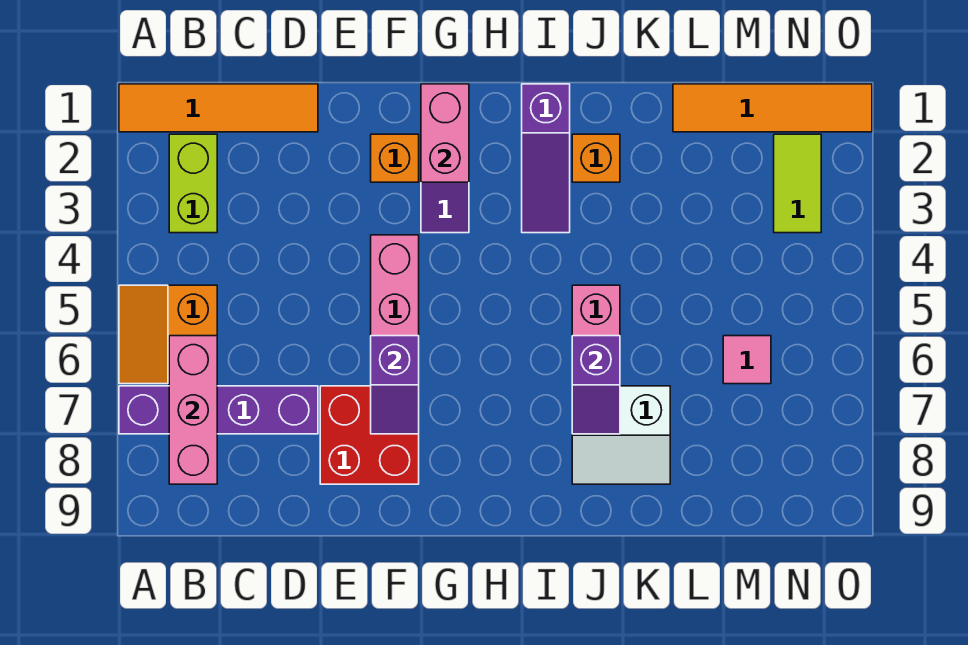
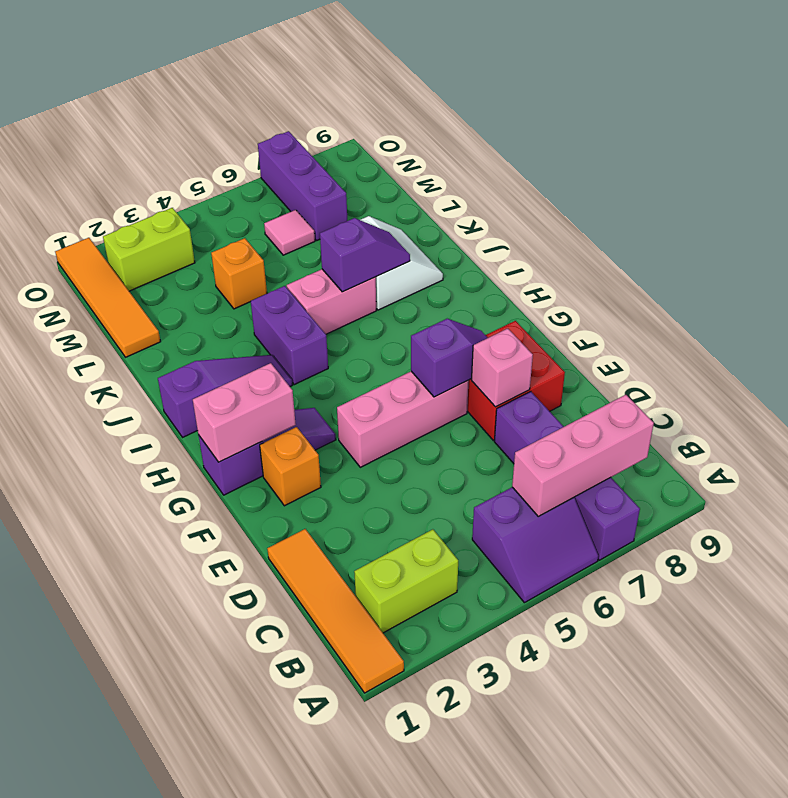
orange 2x2 slope [119,285,217,384] -> purple 2x2 slope [472,487,598,603]
none -> pink 1x1 brick [471,329,533,407]
none -> purple 1x2 brick [251,286,328,385]
orange 1x1 brick [572,134,620,182] -> orange 1x1 brick moved to [211,238,267,309]
none -> purple 1x3 brick [258,131,347,240]
lime 1x2 tile [774,134,821,233] -> lime 1x2 brick [103,208,195,291]

